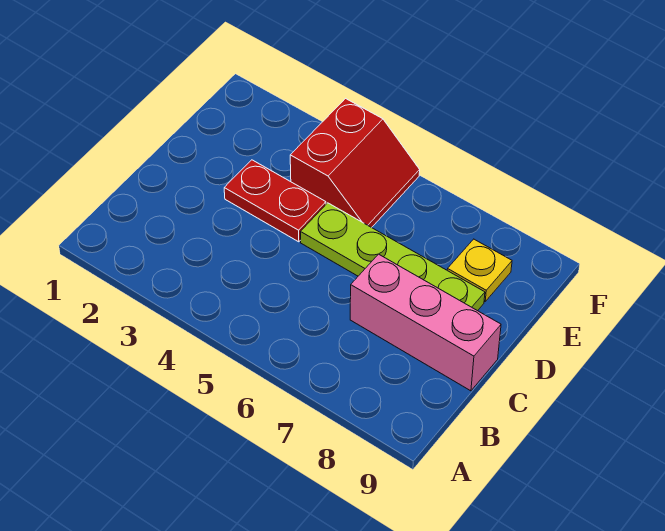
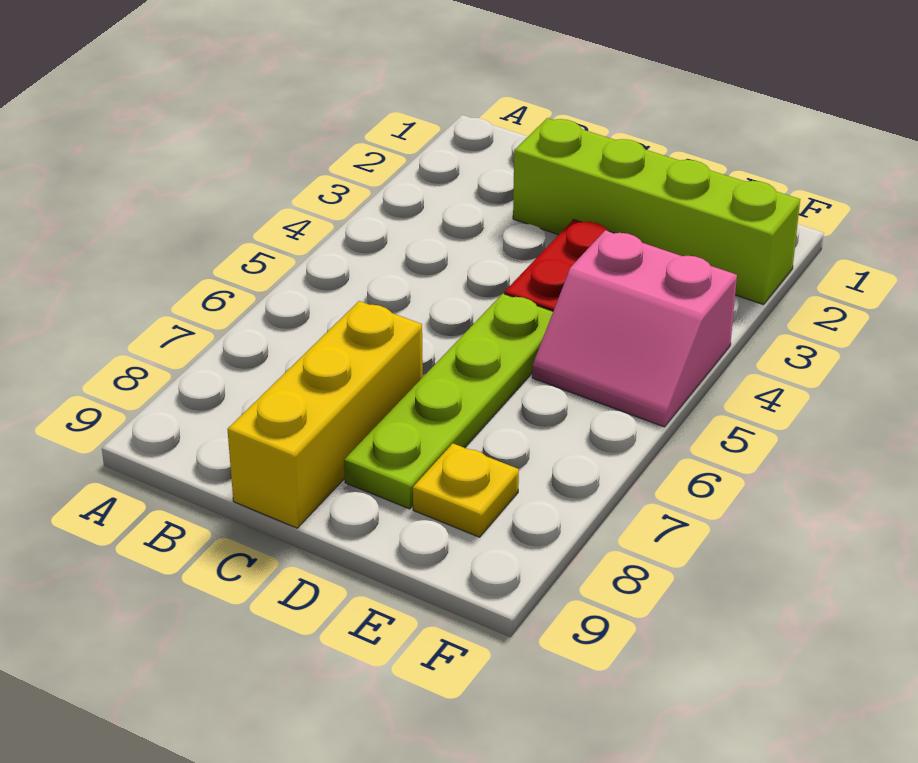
none -> lime 1x4 brick [513,118,800,305]
pink 1x3 brick [350,254,501,391] -> yellow 1x3 brick [227,301,423,528]
red 2x2 slope [290,99,420,228] -> pink 2x2 slope [532,230,737,427]

